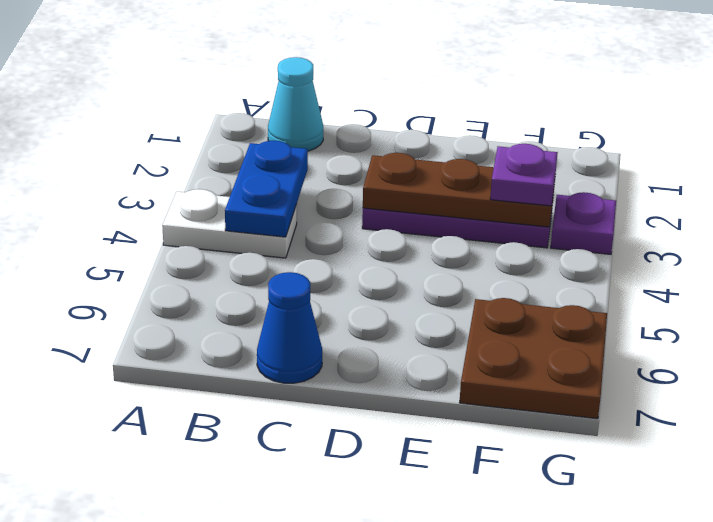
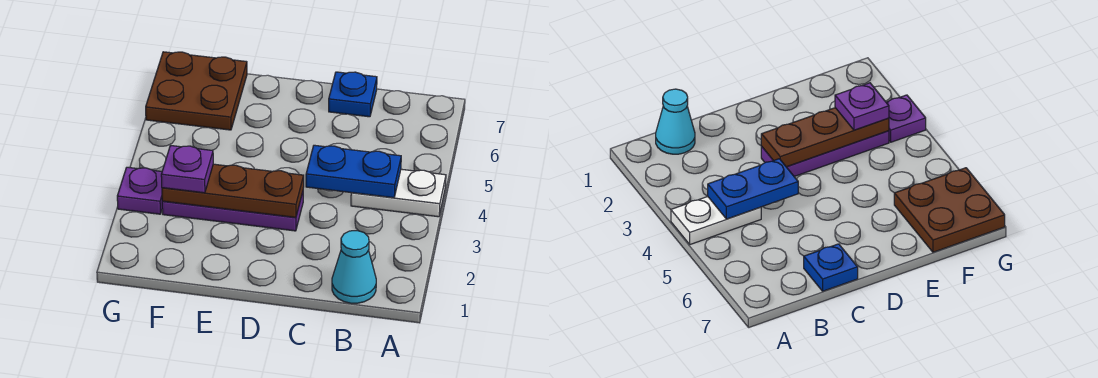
blue 1x2 plate [225,141,308,237] -> blue 1x2 plate turned to [306,145,401,198]
blue 1x1 cone [257,272,322,383] -> blue 1x1 plate [329,72,377,117]

